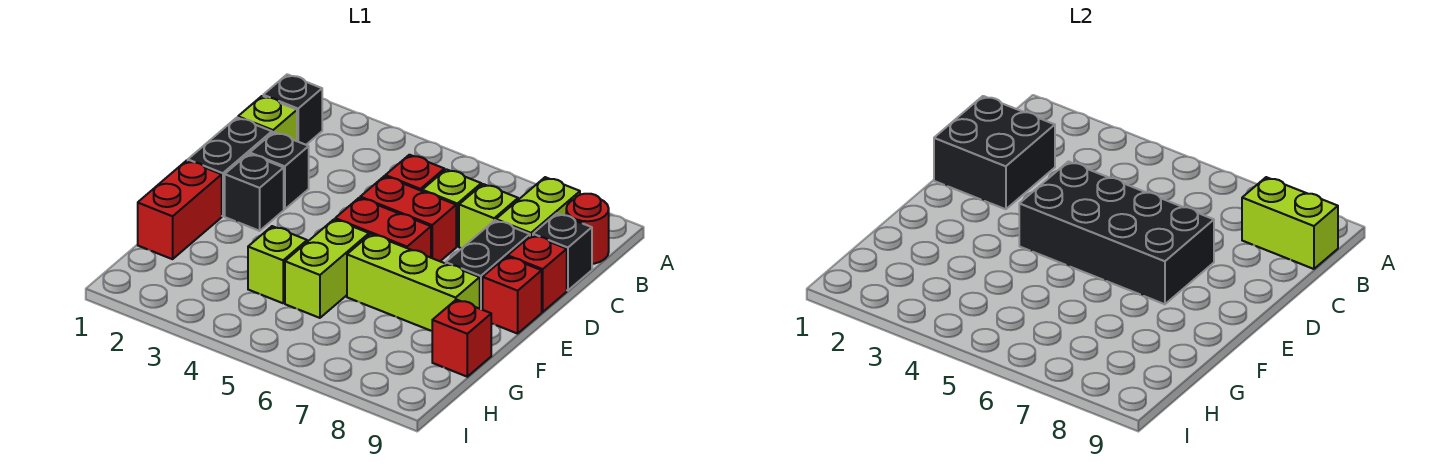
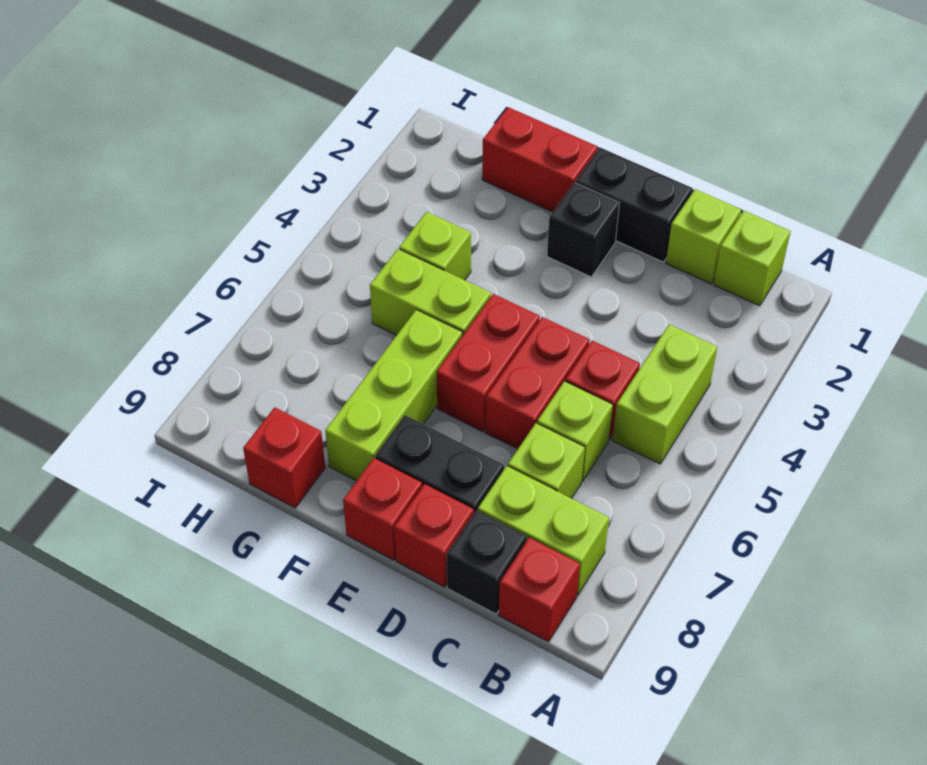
black 1x1 brick [263,74,322,145] -> lime 1x1 brick [714,211,791,306]
lime 1x2 brick [1242,177,1338,269] -> lime 1x2 brick moved to [612,324,717,464]
red 1x1 round brick [566,194,609,264] -> red 1x1 brick [499,538,580,642]
black 2x2 brick [934,96,1055,209] -> none
black 1x1 brick [250,132,309,209] -> none
black 2x4 brick [1019,162,1214,304] -> none

